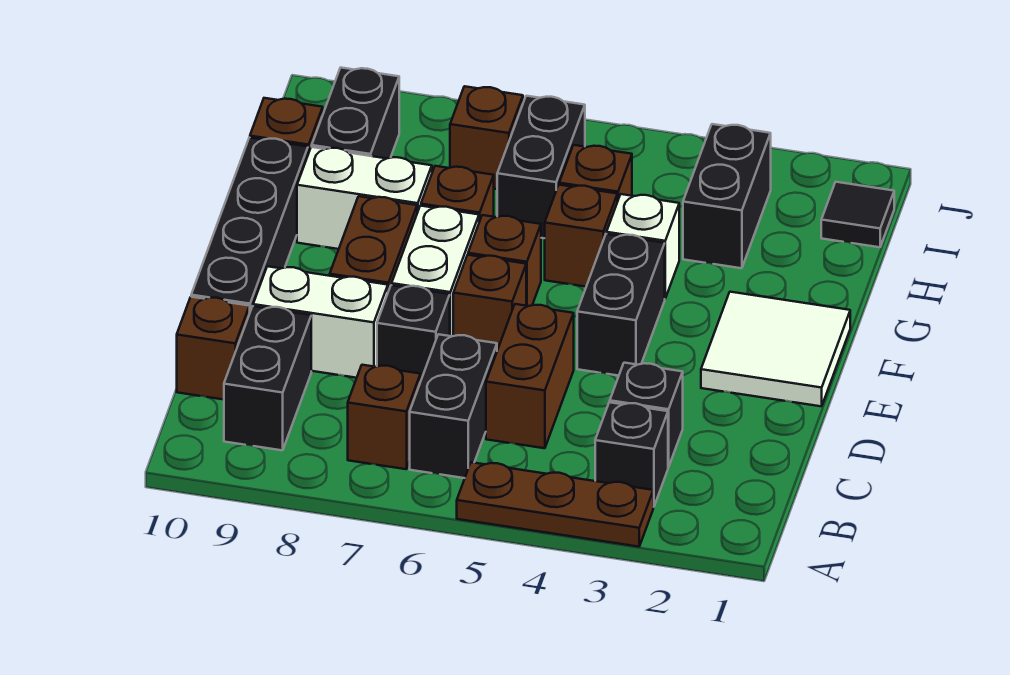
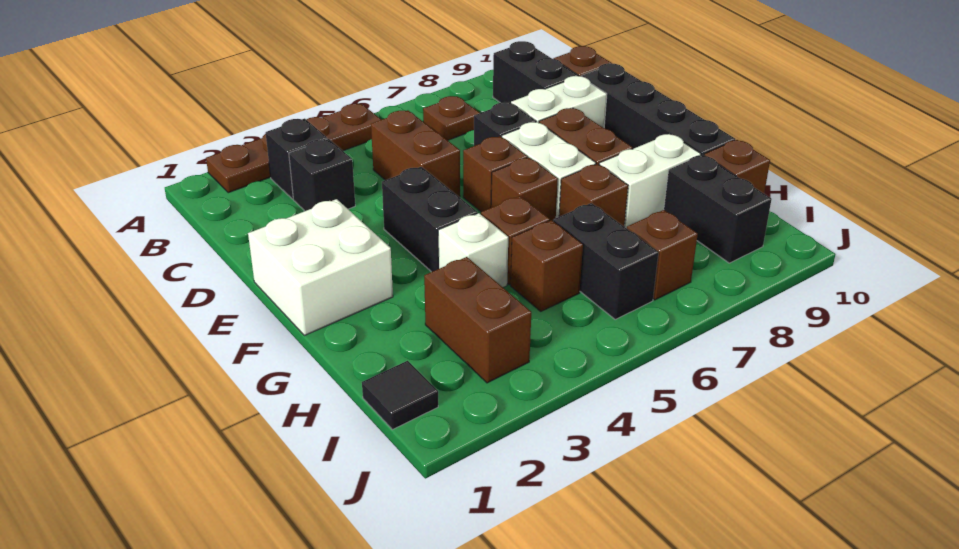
brown 1x3 plate [457,462,653,547] -> brown 1x4 plate [206,104,381,193]
black 1x2 brick [410,334,497,478] -> none
brown 1x1 brick [348,365,421,469] -> brown 1x1 plate [423,96,480,140]
white 2x2 tile [701,292,850,406] -> white 2x2 brick [248,199,393,336]
black 1x2 brick [683,124,771,268] -> brown 1x2 brick [424,257,531,383]

